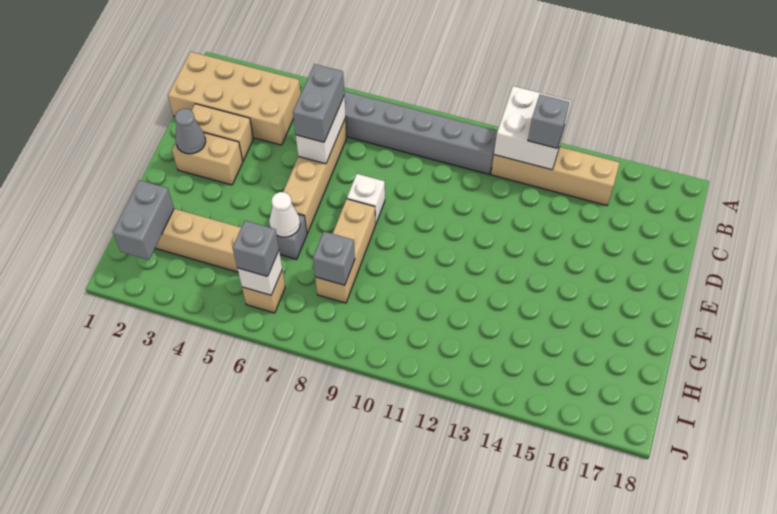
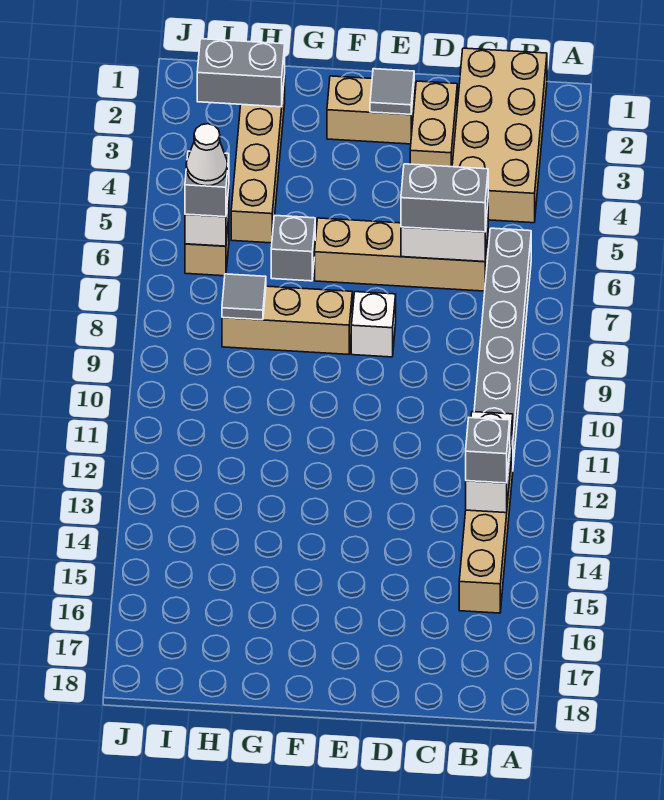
white 2x2 brick [494,86,571,170] -> white 1x2 brick [466,412,513,513]
tan 1x2 brick [172,133,243,185] -> tan 1x2 brick turned to [327,76,414,144]
grey 1x1 cone [175,109,206,154] -> grey 1x1 tile [370,69,414,114]
white 1x1 cone [269,192,300,237] -> white 1x1 cone moved to [186,124,228,186]
grey 1x1 brick [313,232,355,285] -> grey 1x1 tile [222,274,266,320]

